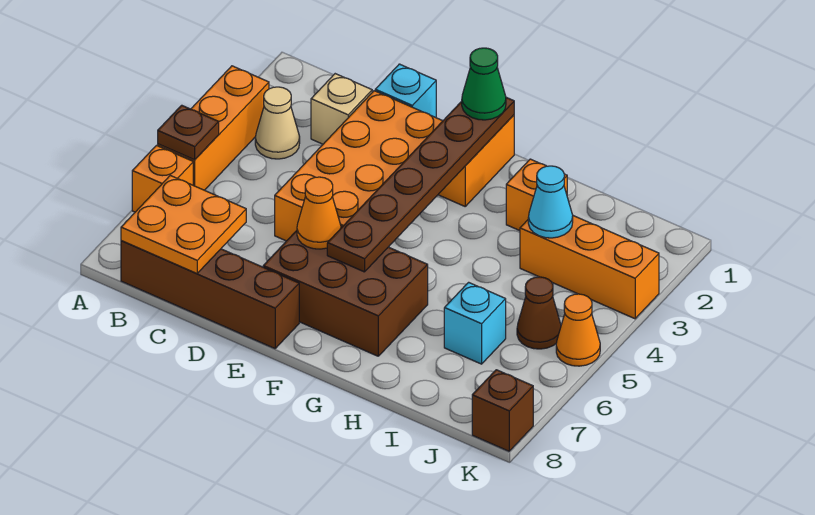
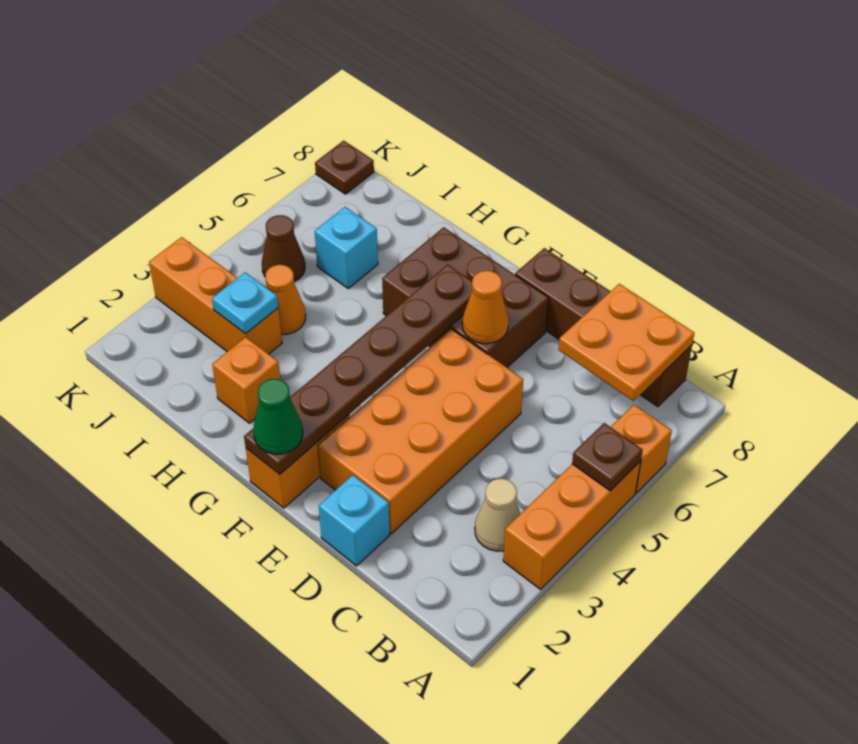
tan 1x1 brick [311,74,372,144] -> none
cyan 1x1 cone [528,166,573,238] -> cyan 1x1 plate [212,272,278,334]
orange 1x1 cone [556,294,600,366] -> orange 1x1 cone moved to [265,265,306,335]
brown 1x1 brick [472,370,533,451] -> brown 1x1 plate [315,141,374,194]

